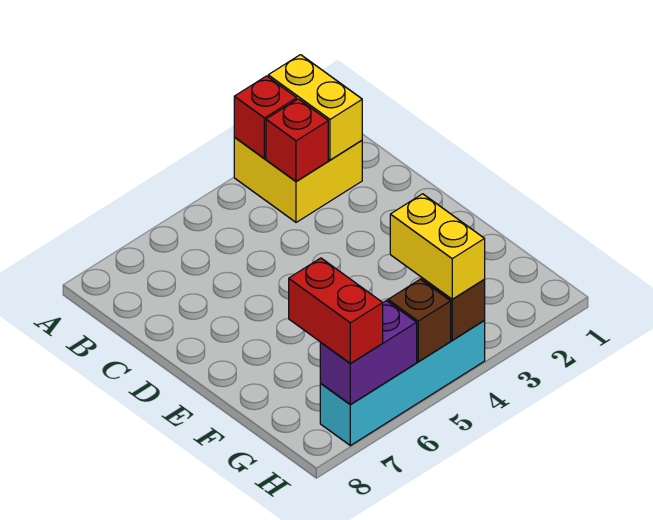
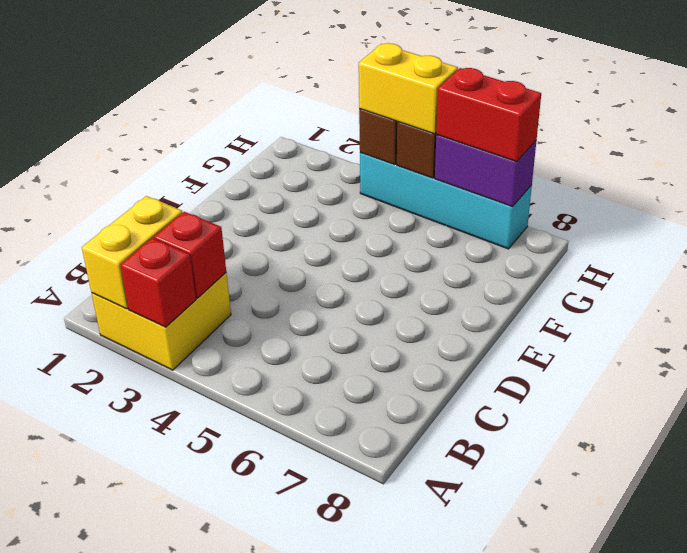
yellow 1x2 brick [390,194,485,299] -> yellow 1x2 brick turned to [359,43,458,134]
red 1x2 brick [289,258,383,363] -> red 1x2 brick turned to [436,68,541,162]

